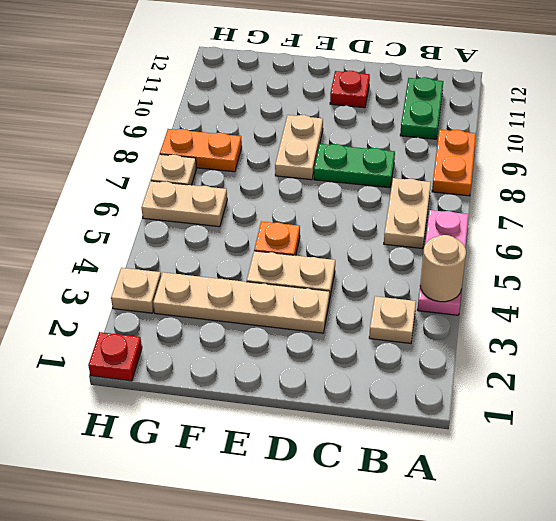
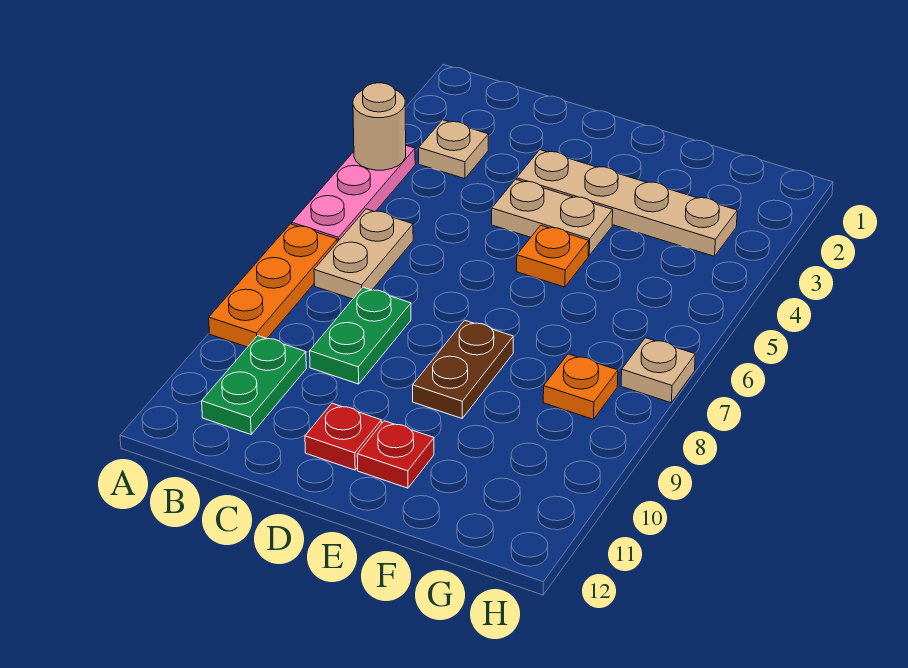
orange 1x2 plate [432,130,476,196] -> orange 1x3 plate [209,224,337,347]
green 1x2 plate [314,144,395,188] -> green 1x2 plate turned to [310,287,411,384]
tan 1x2 plate [275,115,323,180] -> brown 1x2 plate [413,320,513,418]
tan 1x2 plate [141,181,227,227] -> none
orange 1x2 plate [160,129,242,172] -> orange 1x1 plate [543,354,618,419]
red 1x1 plate [88,332,142,381] -> red 1x1 plate moved to [357,421,434,488]
tan 1x1 plate [111,268,161,313] -> none

